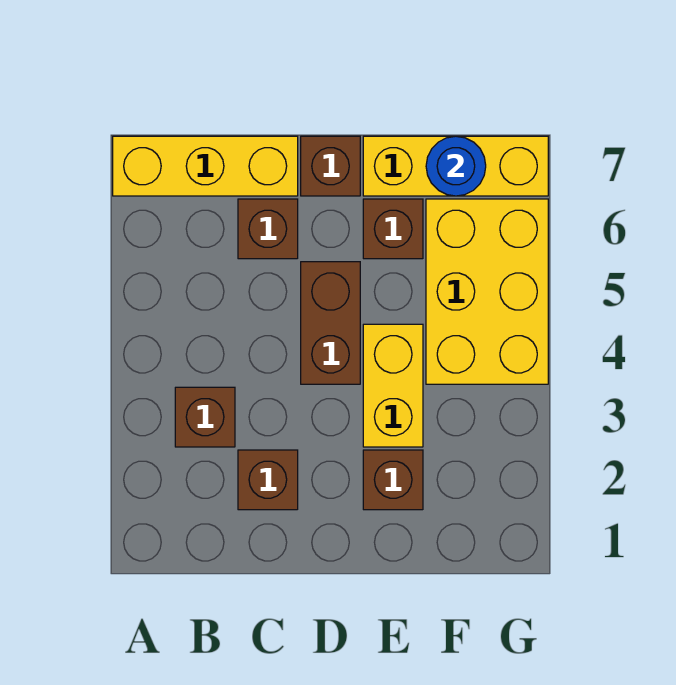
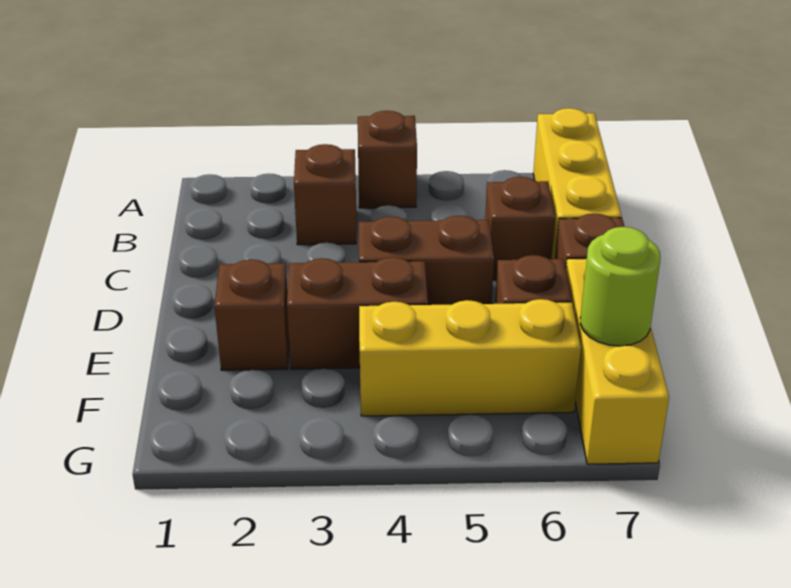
brown 1x1 brick [238,450,298,510] -> brown 1x1 brick moved to [358,111,417,208]
yellow 1x2 brick [363,324,423,447] -> brown 1x2 brick [287,257,428,369]
yellow 2x3 brick [426,199,548,384] -> yellow 1x3 brick [359,299,581,416]
blue 1x1 round brick [426,136,486,196] -> lime 1x1 round brick [580,227,660,346]

